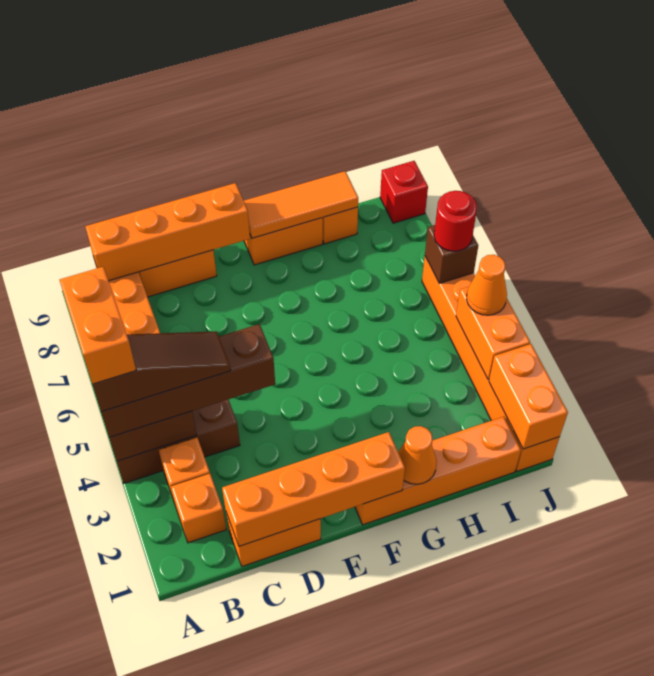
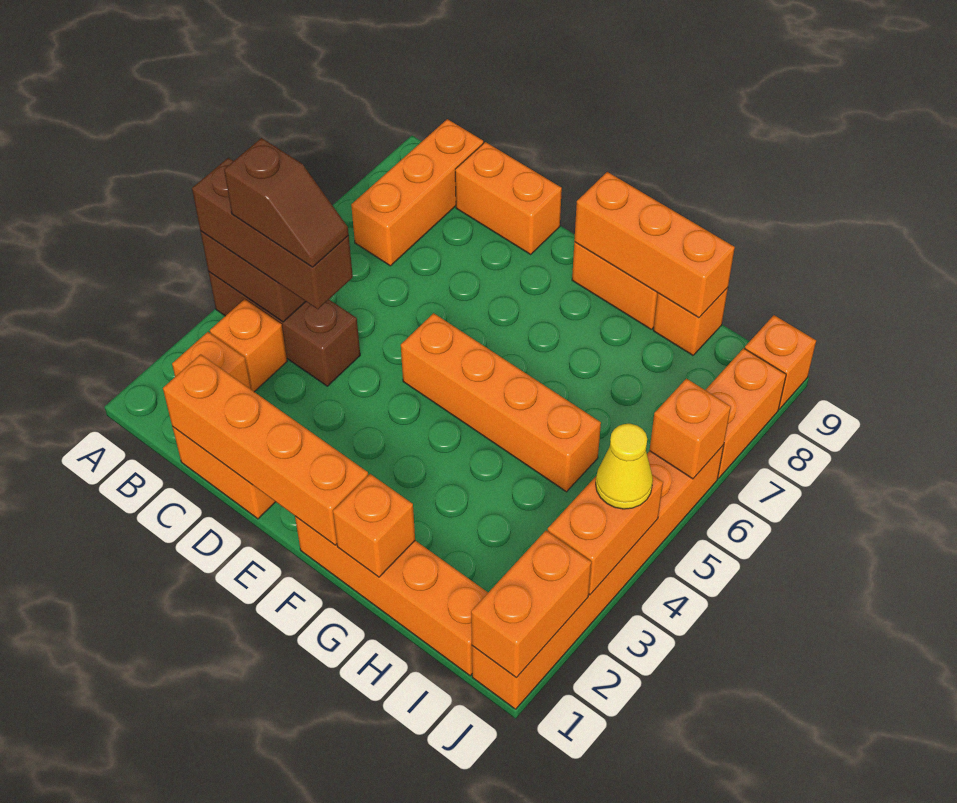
brown 1x4 brick [101,324,275,437] -> brown 1x3 brick [192,158,353,309]
brown 1x3 slope [92,331,231,412] -> brown 1x2 slope [224,138,349,267]
orange 1x2 brick [60,267,136,384] -> orange 1x2 brick moved to [706,348,786,478]
orange 1x4 brick [85,183,250,281] -> orange 1x4 brick moved to [401,313,601,492]
orange 1x3 tile [244,171,358,238] -> orange 1x3 brick [574,172,735,318]
orange 1x1 cone [398,426,437,484] -> orange 1x1 brick [333,474,415,577]
orange 1x1 cone [466,255,507,315] -> yellow 1x1 cone [596,424,653,509]
brown 1x1 brick [425,225,478,283] -> orange 1x1 brick [650,379,731,479]
red 1x1 round brick [434,191,477,251] -> none
red 1x1 brick [380,161,428,223] -> orange 1x1 brick [745,315,816,409]

